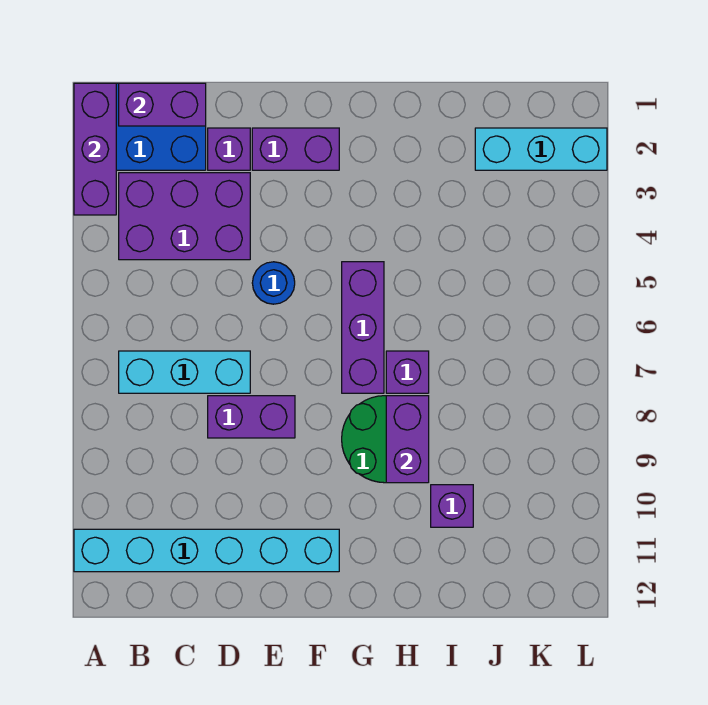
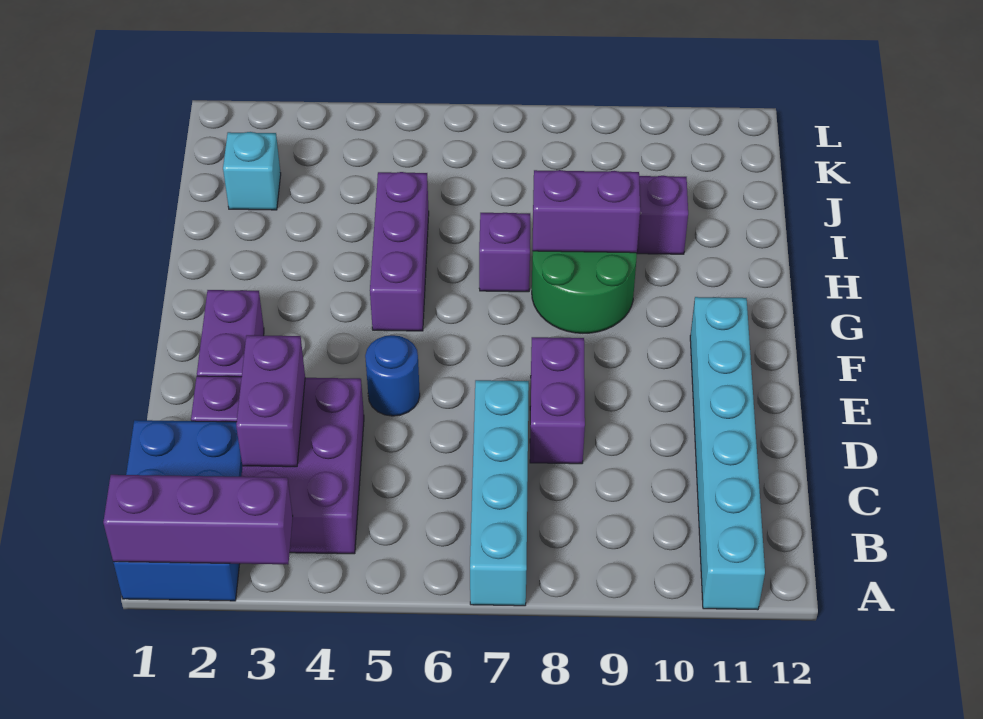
purple 1x2 brick [119,83,206,126] -> purple 1x2 brick moved to [236,335,305,467]
cyan 1x3 brick [119,351,250,393] -> cyan 1x4 brick [470,380,529,606]
purple 1x3 brick [342,262,384,393] -> purple 1x3 brick turned to [370,172,429,331]
cyan 1x3 brick [475,128,607,170] -> cyan 1x1 brick [223,132,281,210]

